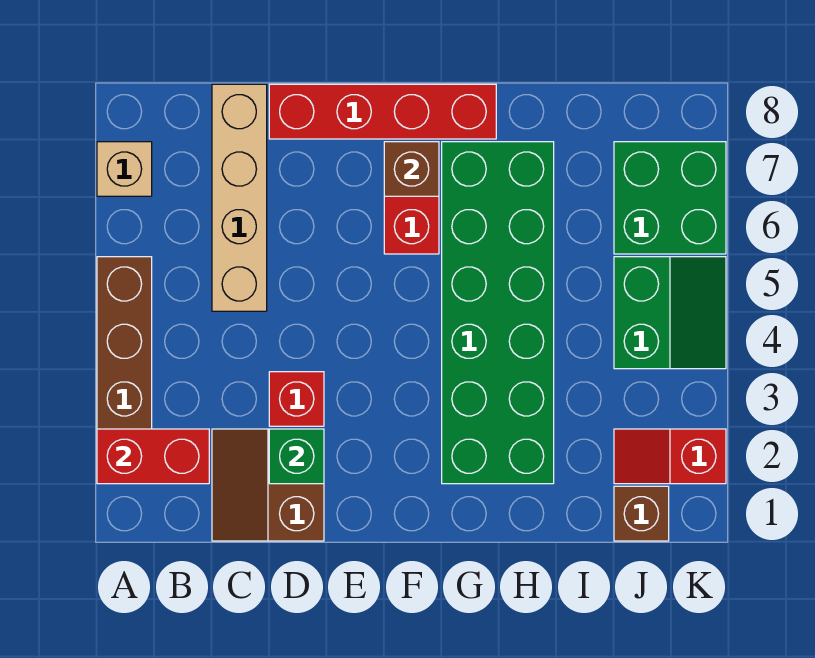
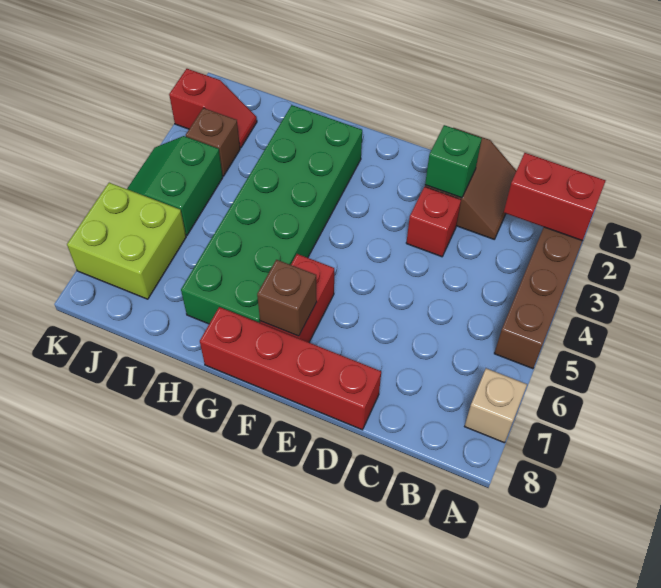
tan 1x4 brick [212,84,267,311] -> none
brown 1x1 brick [614,486,669,541] -> brown 1x1 brick moved to [186,108,240,176]
green 2x2 brick [614,142,726,254] -> lime 2x2 brick [67,183,186,299]

